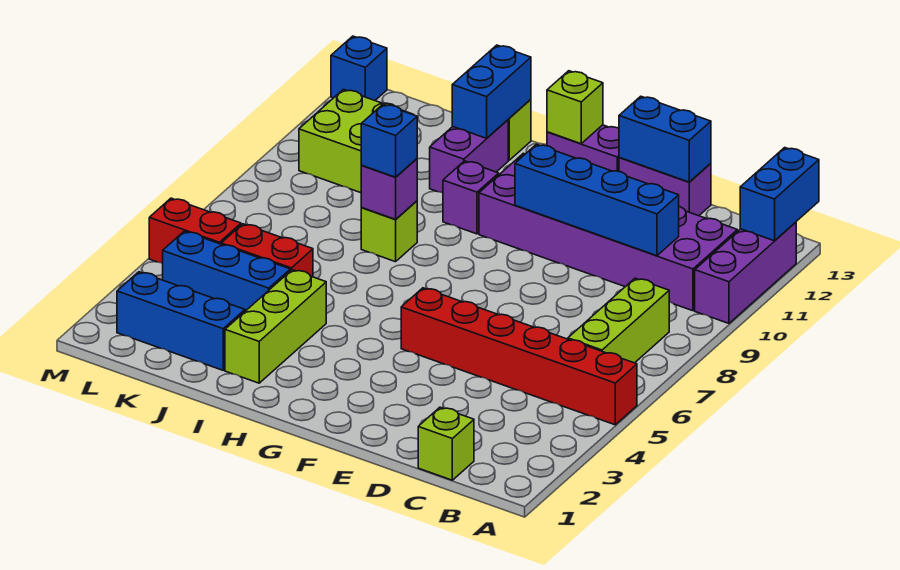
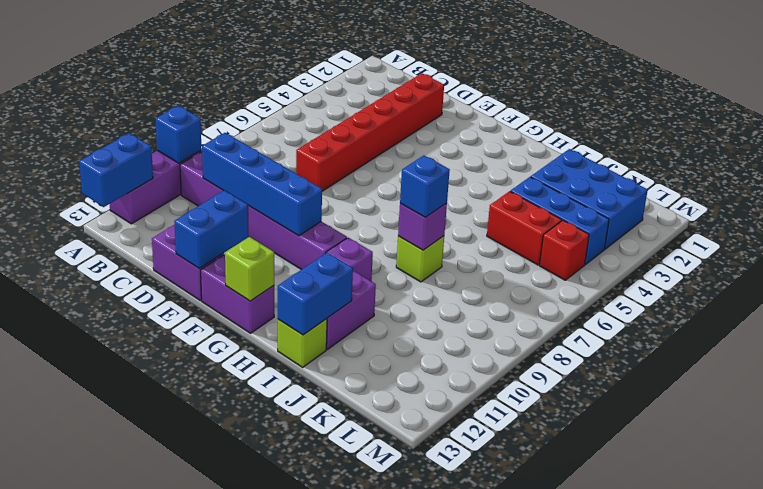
red 1x6 brick [401,288,637,425] -> red 1x6 brick turned to [296,73,444,191]
lime 1x3 brick [568,278,669,363] -> none
purple 2x6 brick [479,153,737,311] -> purple 1x6 brick [180,152,347,270]
lime 1x1 brick [418,407,474,480] -> none
blue 1x2 brick [619,96,711,182] -> blue 1x2 brick turned to [174,190,249,269]
lime 1x3 brick [225,270,326,383] -> none
blue 1x3 brick [117,272,245,370] -> blue 2x3 brick [531,149,648,249]
lime 2x2 brick [299,89,413,193] -> none
red 1x2 brick [149,198,241,264] -> red 1x1 brick [540,220,589,280]
blue 1x1 brick [331,36,387,100] -> blue 1x1 brick moved to [156,106,202,163]

